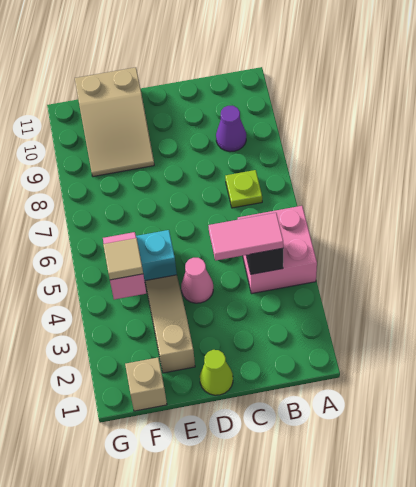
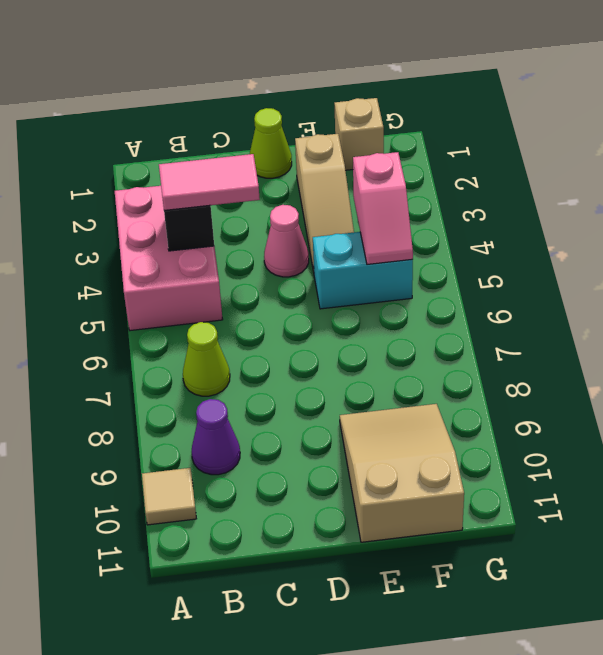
pink 2x2 brick [238,206,317,294] -> pink 2x3 brick [115,186,223,331]
lime 1x1 plate [225,170,262,208] -> lime 1x1 cone [183,322,230,396]
tan 1x1 tile [103,238,143,280] -> tan 1x1 tile moved to [142,468,196,525]

